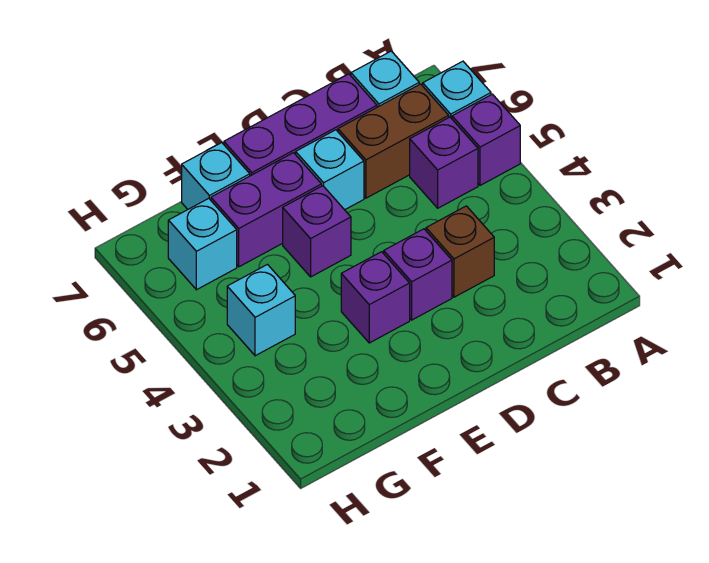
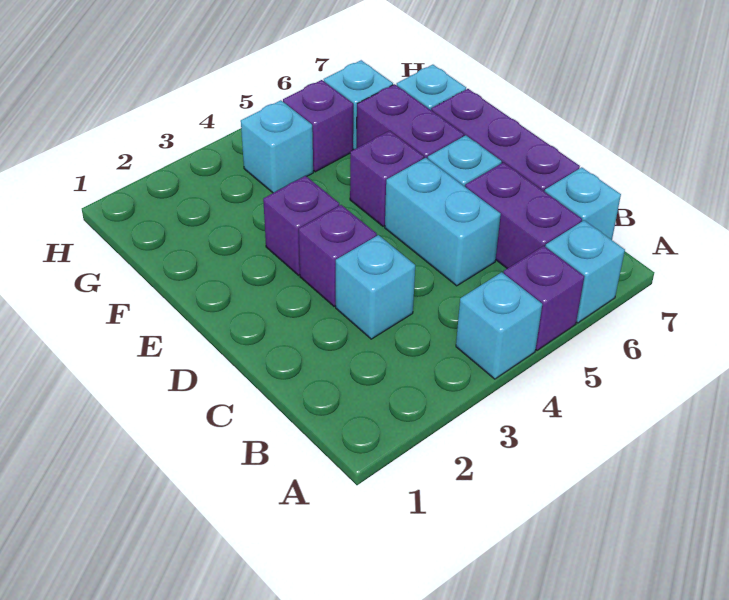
none -> cyan 1x1 brick [456,272,542,379]
purple 1x1 brick [410,117,478,208] -> purple 1x1 brick moved to [283,80,353,172]
brown 1x2 brick [338,84,449,198] -> purple 1x2 brick [465,163,582,268]
brown 1x1 brick [426,206,494,297] -> cyan 1x1 brick [336,235,415,339]
none -> cyan 1x2 brick [385,158,501,286]

